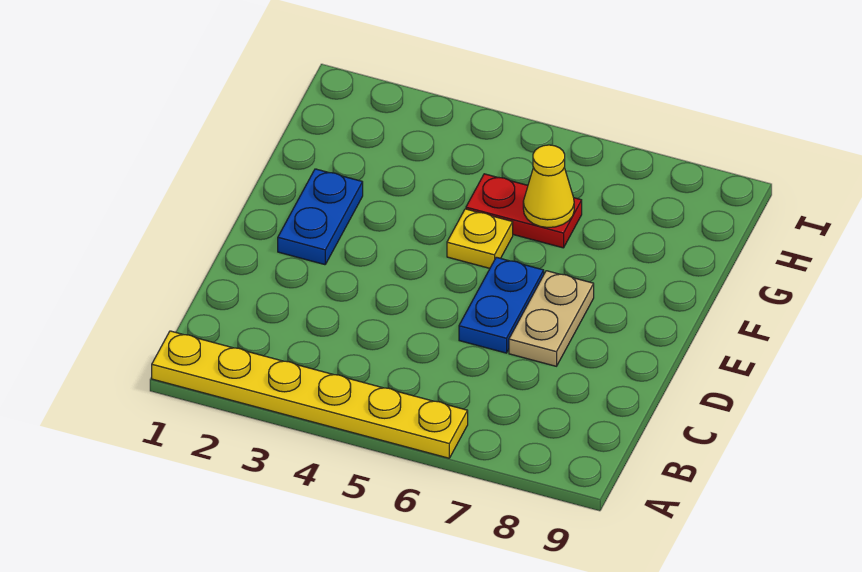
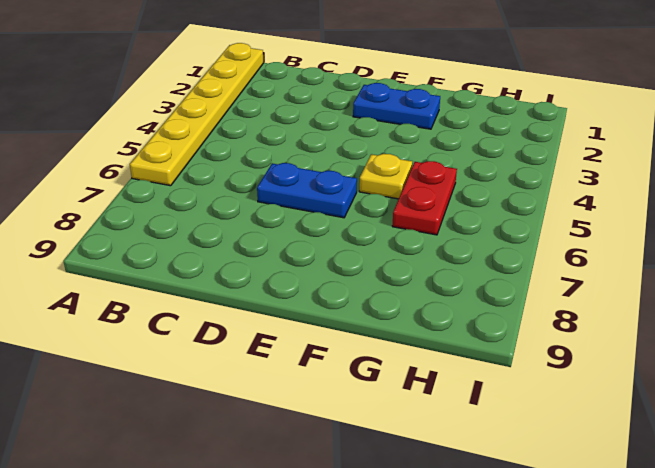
tan 1x2 plate [509,271,594,366] -> none
yellow 1x1 cone [523,145,574,228] -> none

